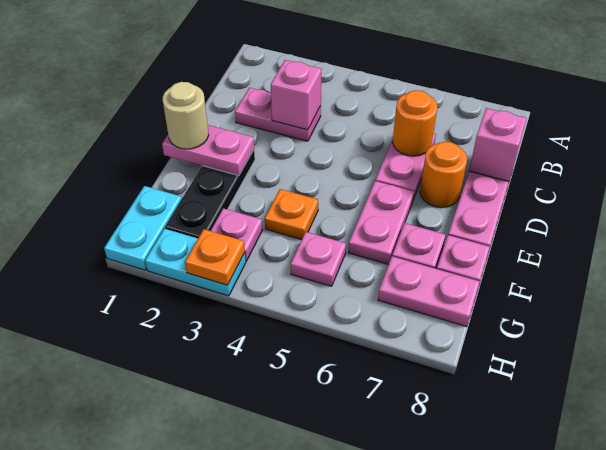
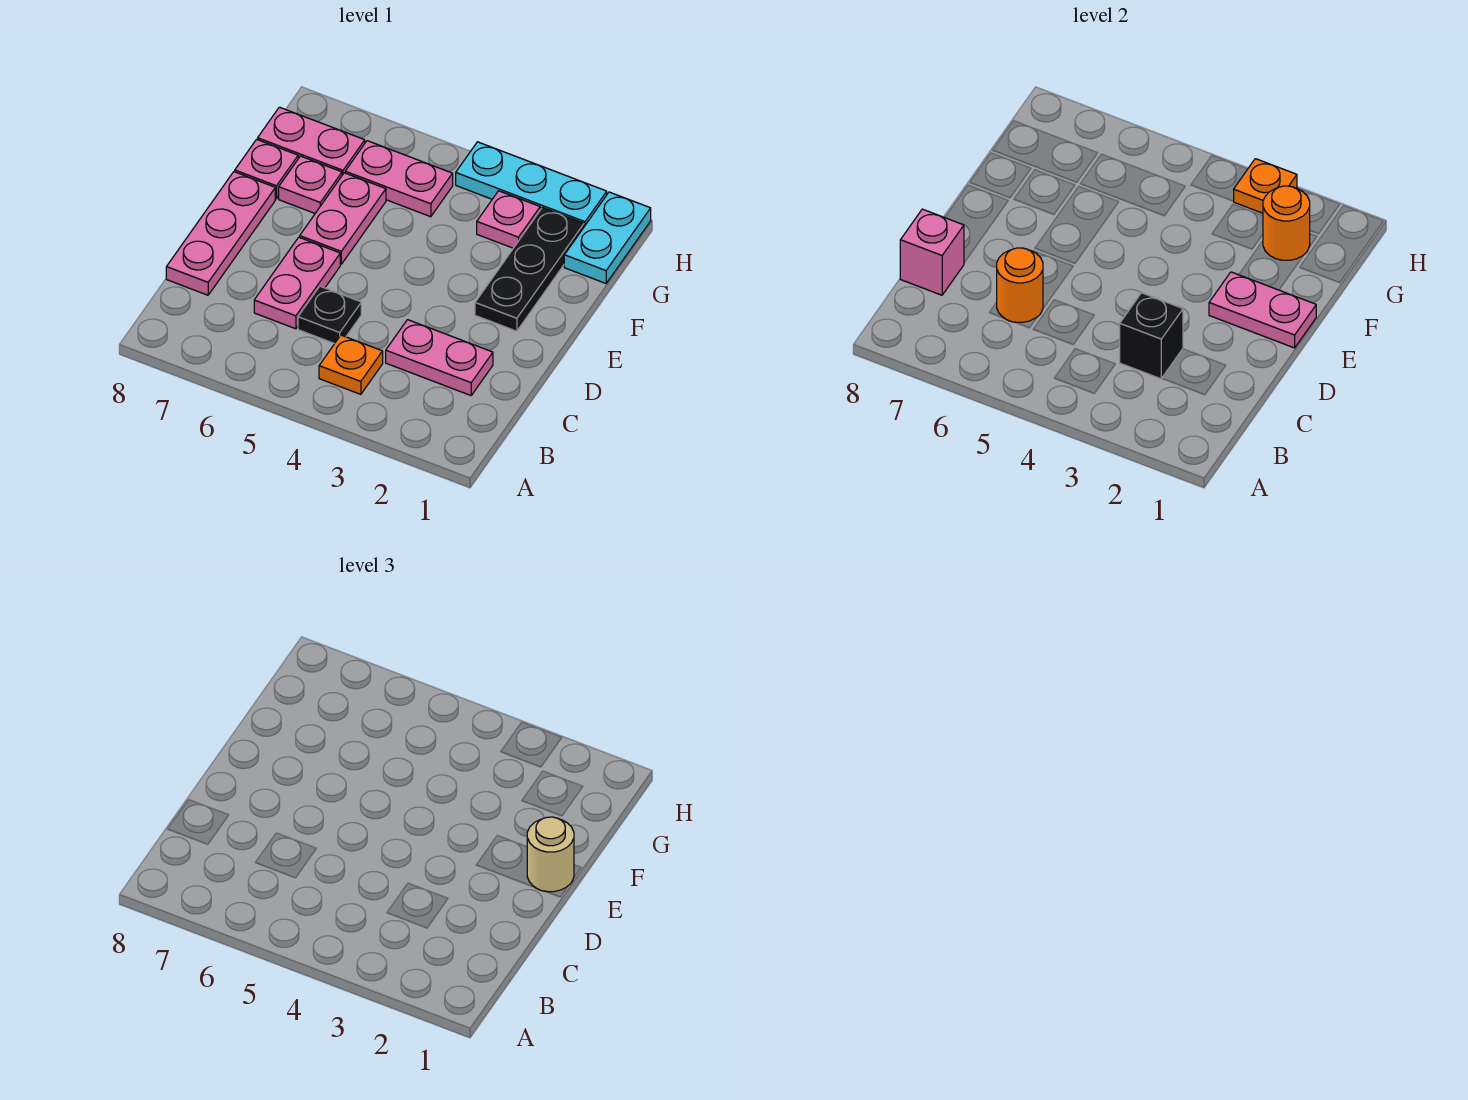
pink 1x1 brick [271,60,322,130] -> black 1x1 brick [1120,293,1183,379]
none -> black 1x1 plate [298,286,361,344]
orange 1x1 round brick [420,142,467,208] -> orange 1x1 round brick moved to [1263,186,1310,260]
orange 1x1 plate [265,189,318,240] -> orange 1x1 plate moved to [319,335,383,394]
pink 1x1 plate [291,232,346,286] -> pink 1x2 plate [345,141,453,217]
cyan 1x2 plate [145,229,246,296] -> cyan 1x3 plate [456,142,607,226]

